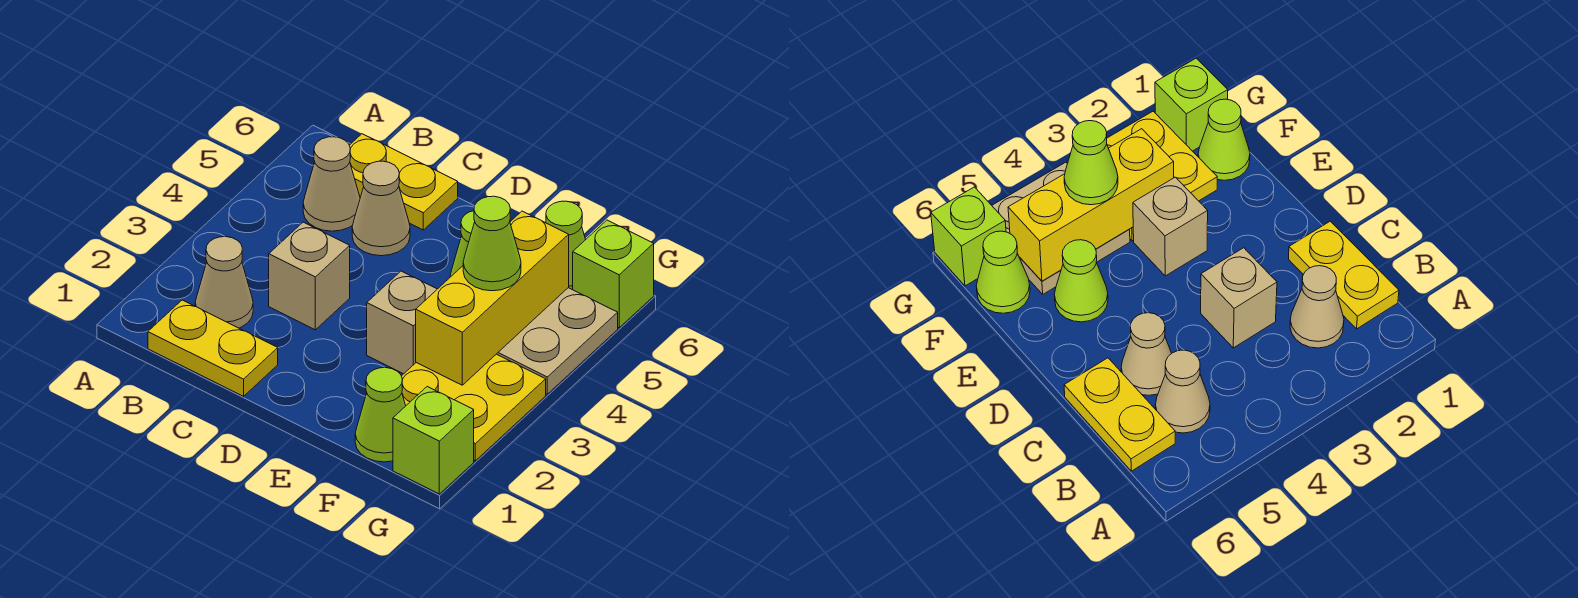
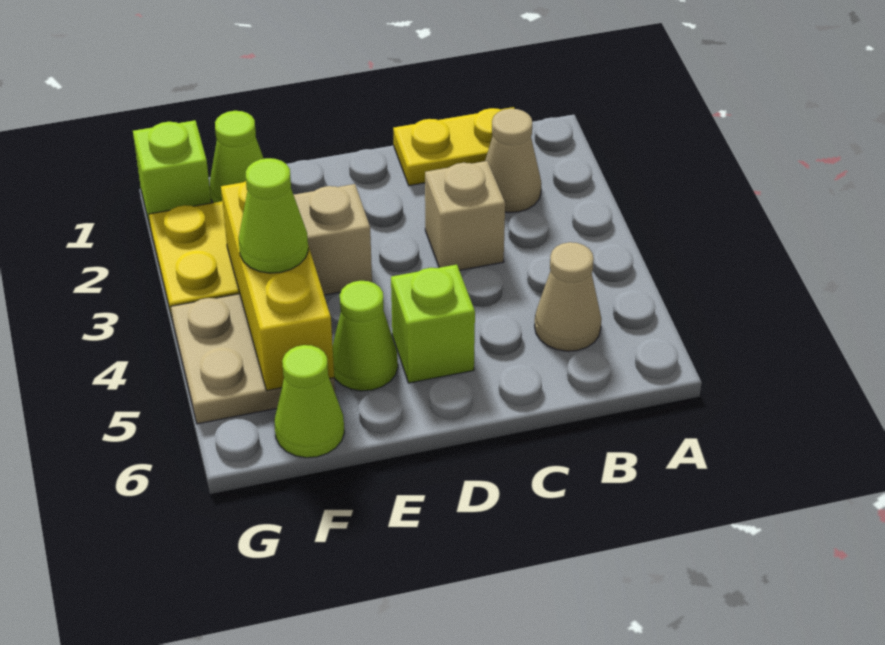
yellow 1x2 plate [349,134,458,230] -> none
tan 1x1 cone [352,161,410,256] -> none
lime 1x1 brick [573,220,654,328] -> lime 1x1 brick moved to [391,265,475,383]

